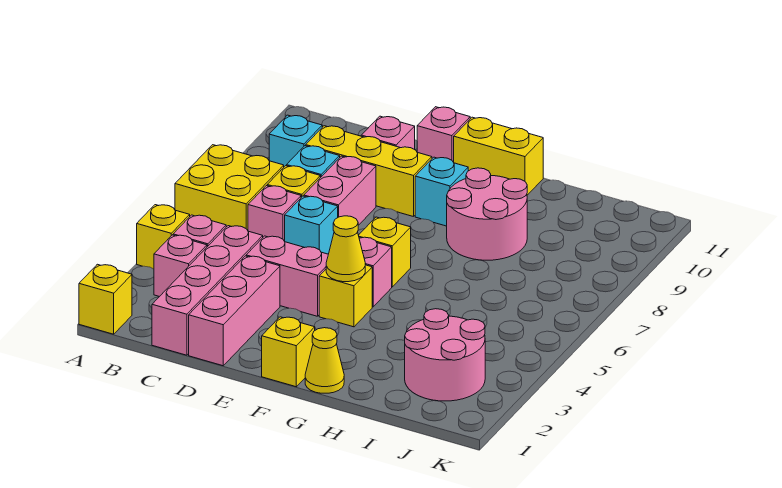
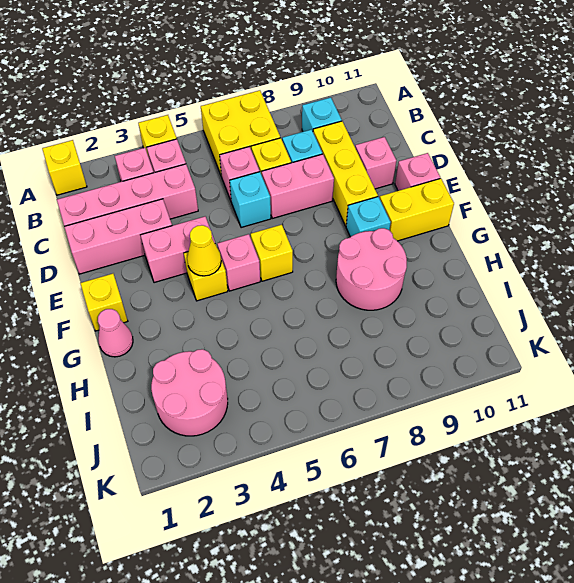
pink 1x2 brick [246,236,328,316] -> pink 1x2 brick turned to [141,217,215,283]
yellow 1x2 brick [454,117,543,195] -> yellow 1x2 brick turned to [380,178,454,241]
yellow 1x1 cone [305,328,344,393] -> pink 1x1 cone [98,309,133,357]

